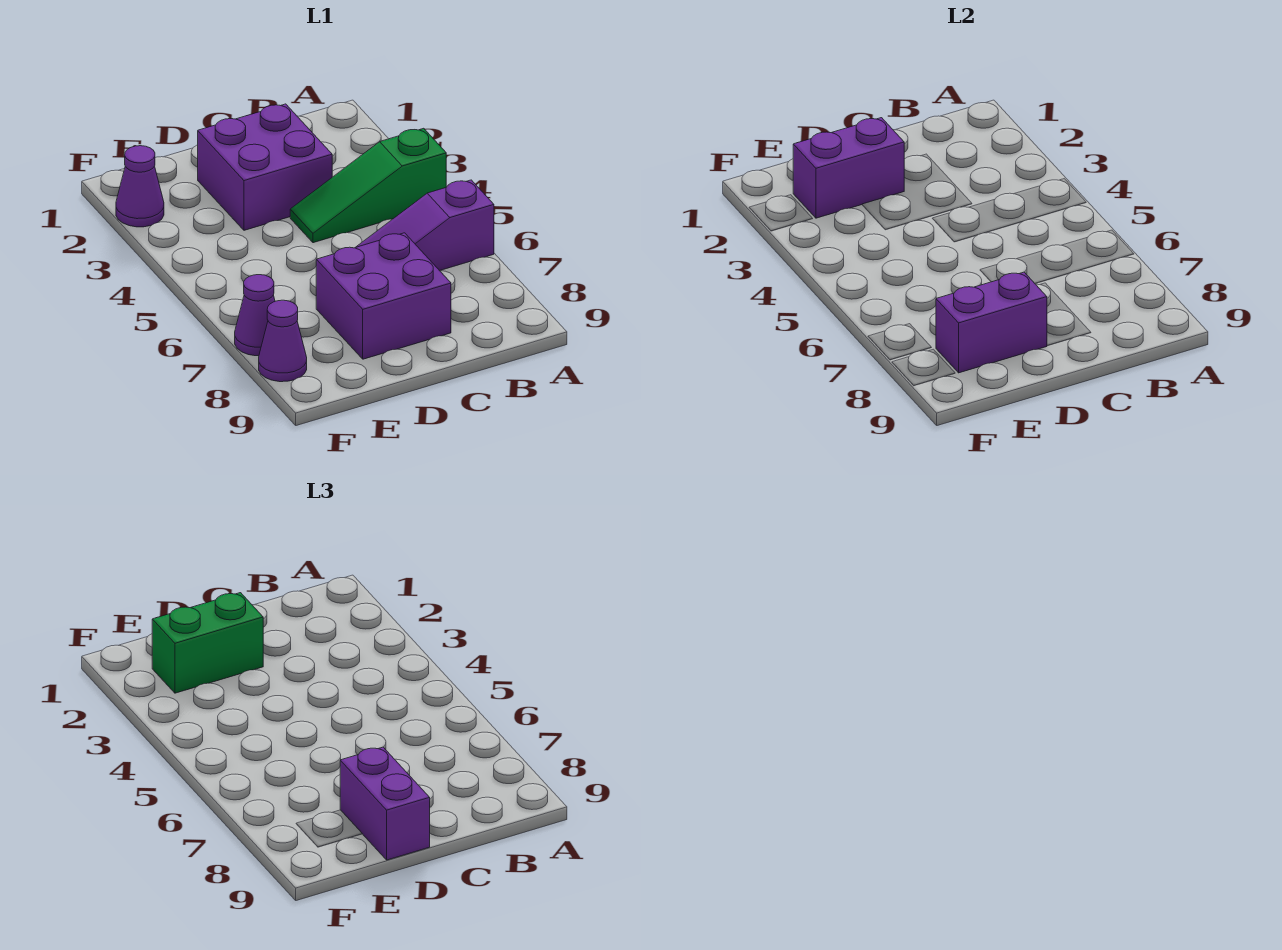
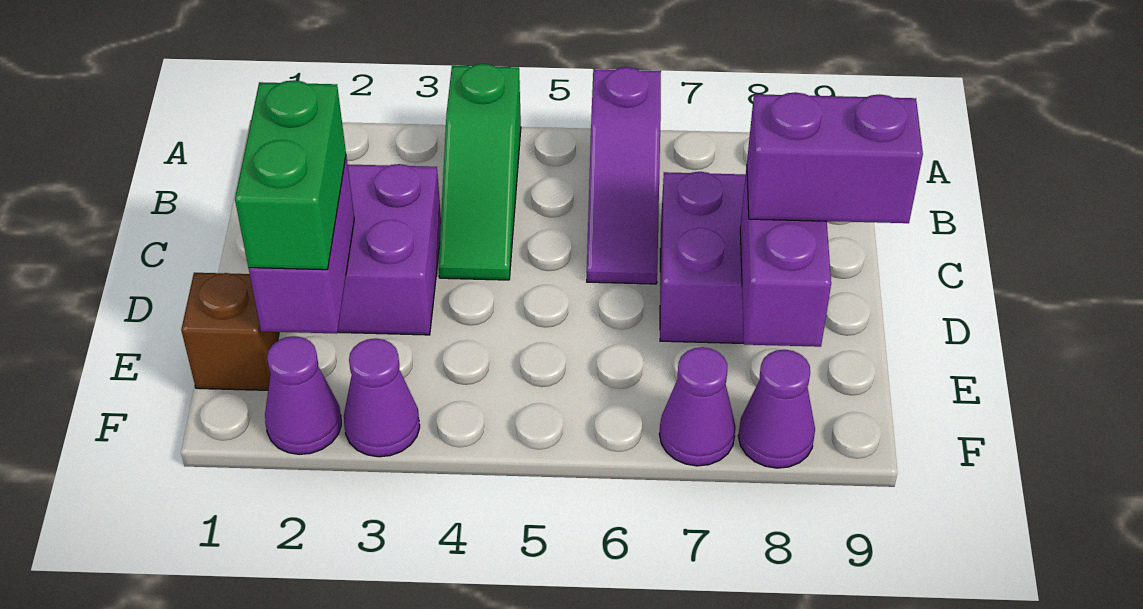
none -> brown 1x1 brick [181,273,279,390]
none -> purple 1x1 cone [344,338,420,457]

